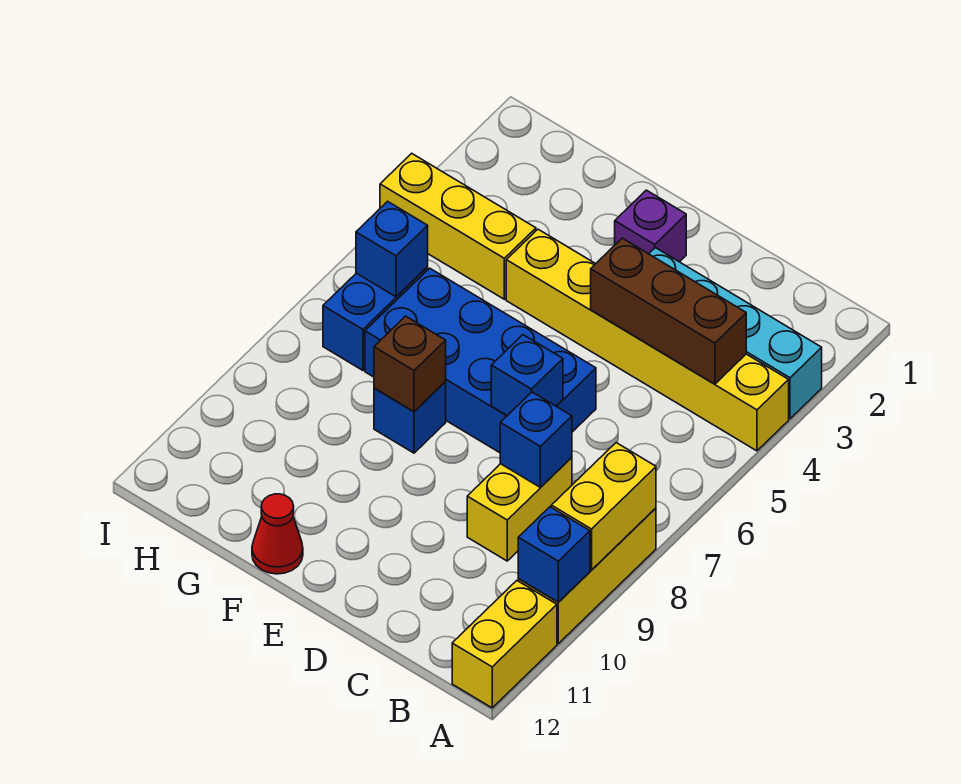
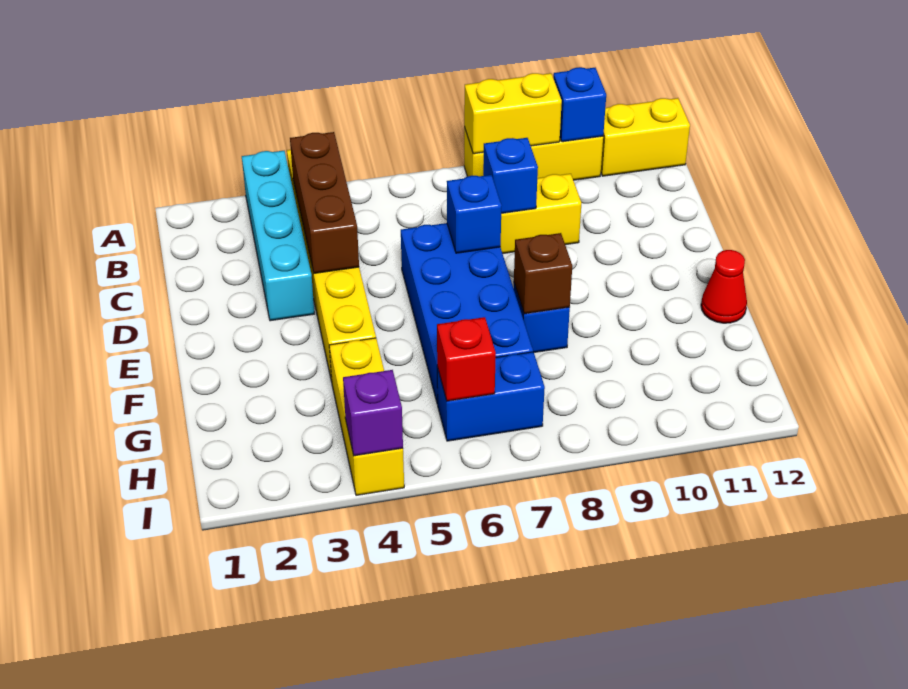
purple 1x1 brick [615,190,686,262] -> purple 1x1 brick moved to [343,370,403,456]
blue 1x1 brick [356,201,428,297] -> red 1x1 brick [437,317,496,401]

